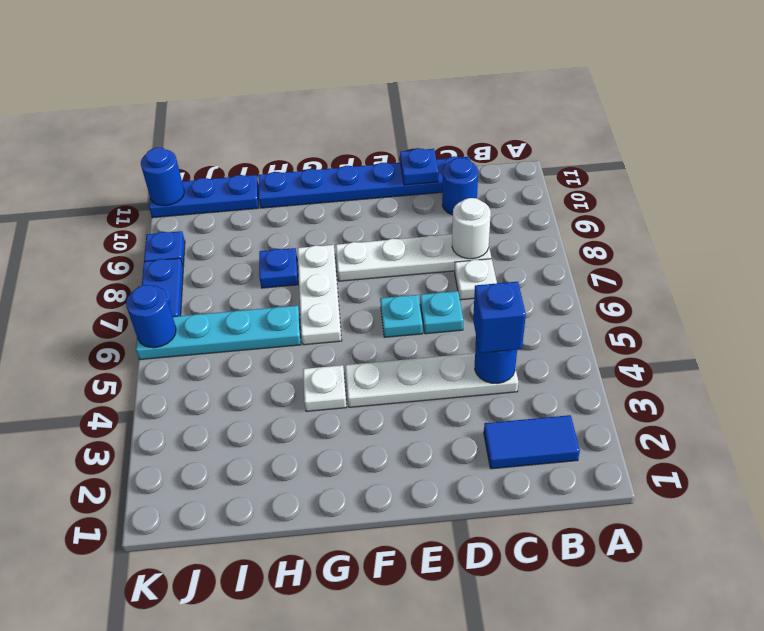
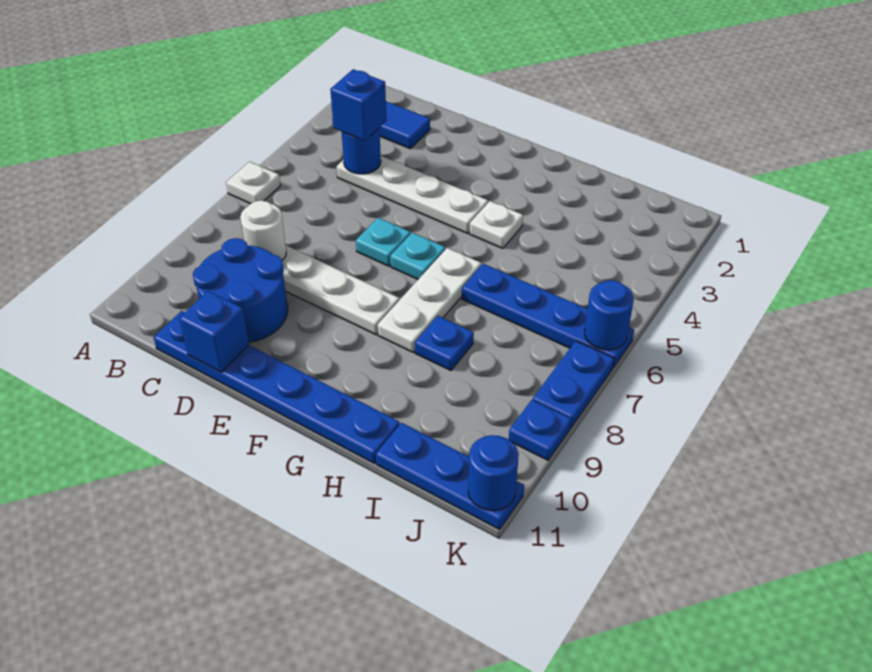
white 1x1 plate [455,259,497,300] -> white 1x1 plate moved to [226,162,280,204]
blue 1x1 round brick [442,158,478,215] -> blue 2x2 round brick [193,238,288,342]
cyan 1x1 plate [420,291,463,334] -> cyan 1x1 plate moved to [390,233,445,279]
blue 1x1 plate [400,148,438,185] -> blue 1x1 brick [179,291,249,372]
cyan 1x4 plate [136,306,301,360] -> blue 1x4 plate [462,264,634,368]

